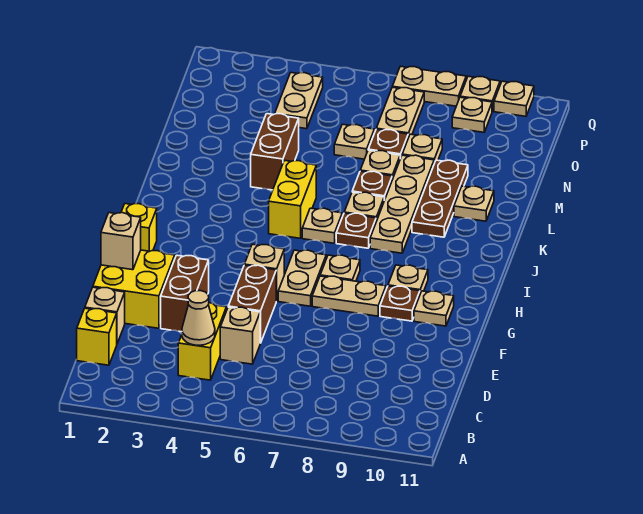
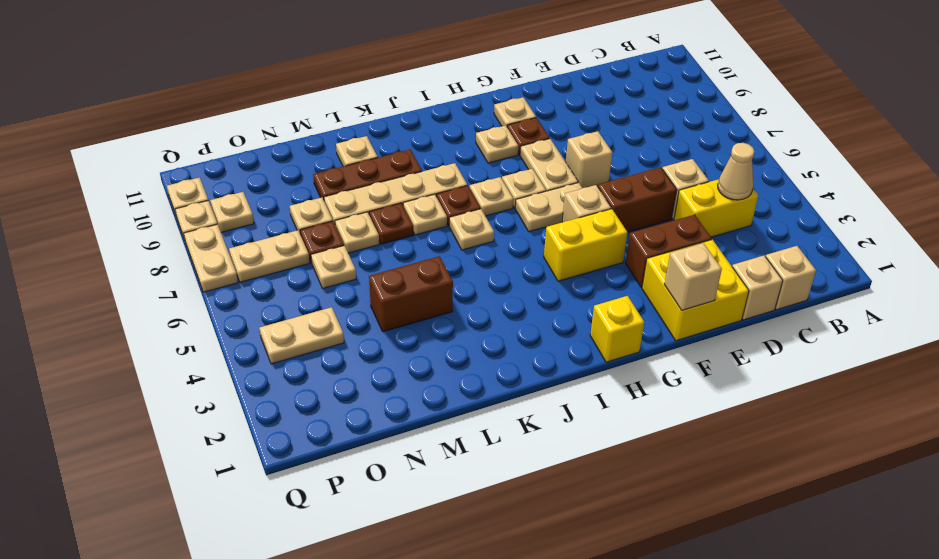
yellow 1x1 brick [77,308,117,365] -> tan 1x1 brick [765,246,816,310]
none -> tan 1x1 brick [566,131,612,188]
none -> tan 1x1 plate [470,177,514,216]
yellow 1x2 brick [269,160,316,238] -> yellow 1x2 brick moved to [544,209,628,281]

